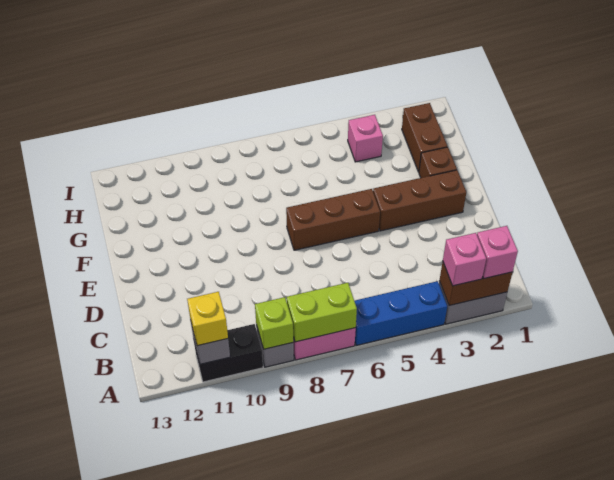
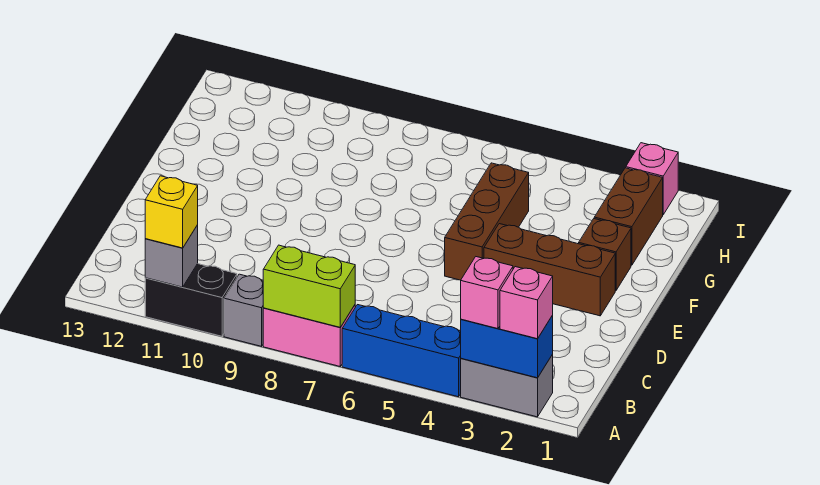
brown 1x2 brick [439,262,512,306] -> blue 1x2 brick [461,315,553,378]
lime 1x1 brick [255,297,293,349] -> none
brown 1x3 brick [286,189,380,250] -> brown 1x3 brick turned to [445,163,529,280]
pink 1x1 brick [348,115,383,162] -> pink 1x1 brick moved to [626,143,678,215]

